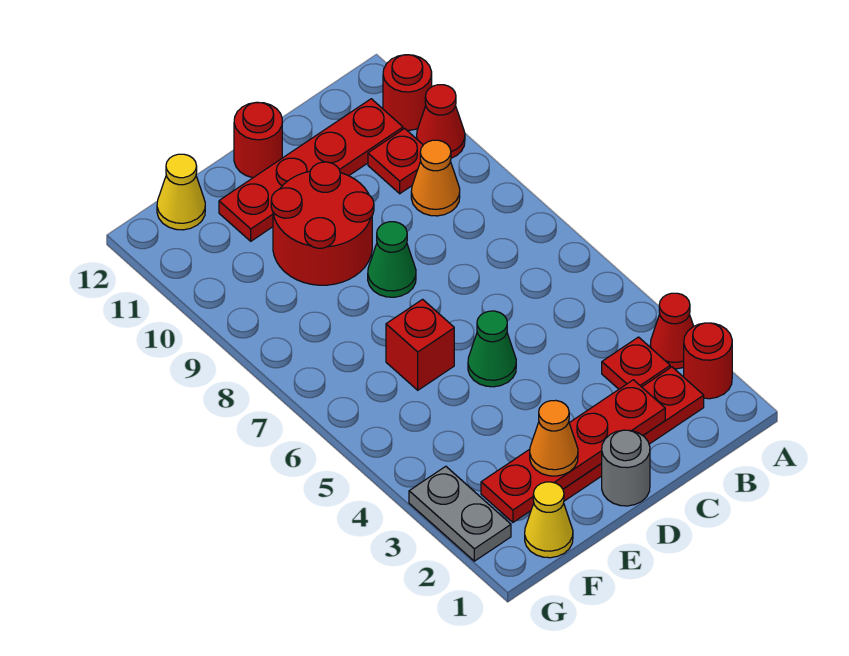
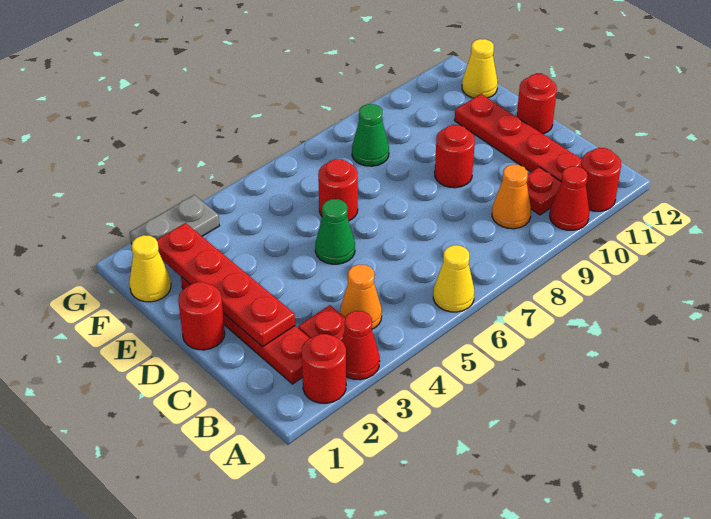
none -> yellow 1x1 cone [433,245,474,312]
grey 1x1 round brick [601,430,650,506] -> red 1x1 round brick [178,282,225,350]
green 1x1 cone [368,222,416,297] -> green 1x1 cone moved to [352,104,389,166]
red 2x2 round brick [271,162,374,285] -> red 1x1 round brick [435,125,475,188]
orange 1x1 cone [530,401,578,476] -> orange 1x1 cone moved to [340,264,382,329]
red 1x1 brick [386,299,454,390] -> red 1x1 round brick [318,159,358,221]

